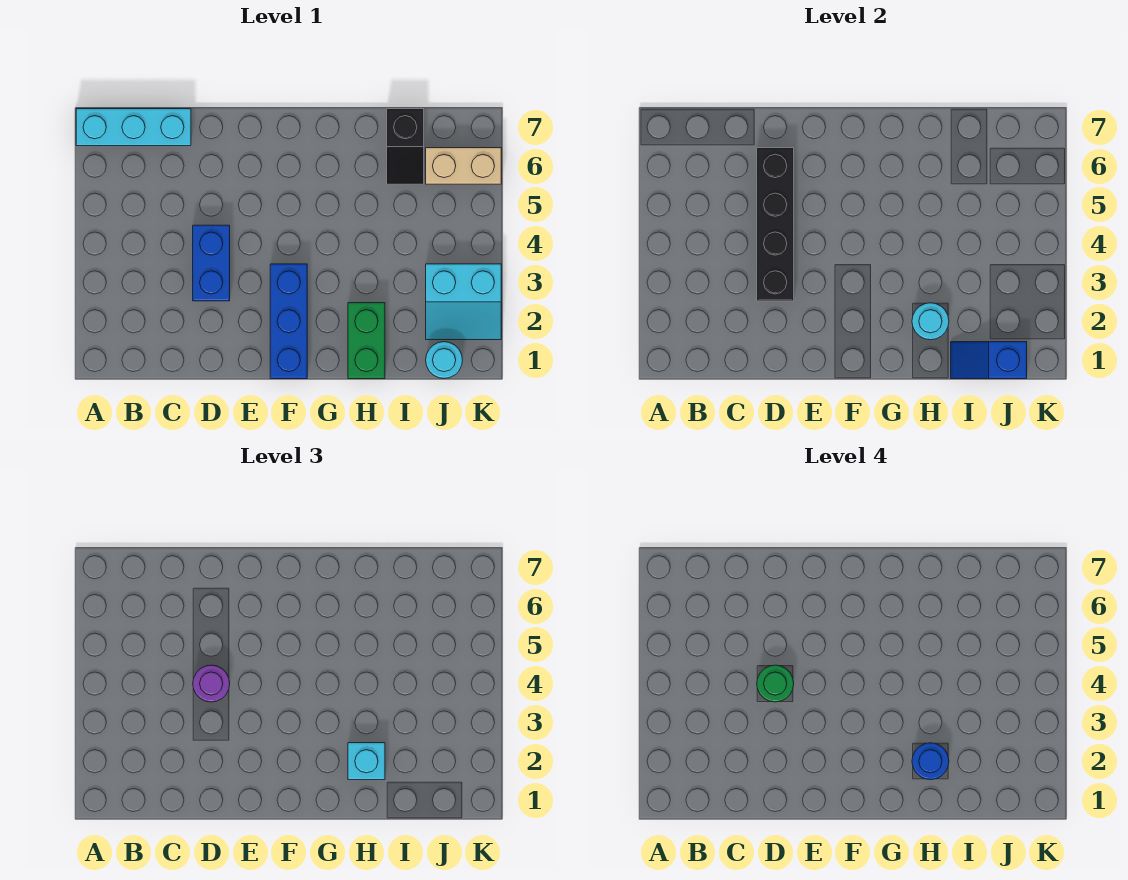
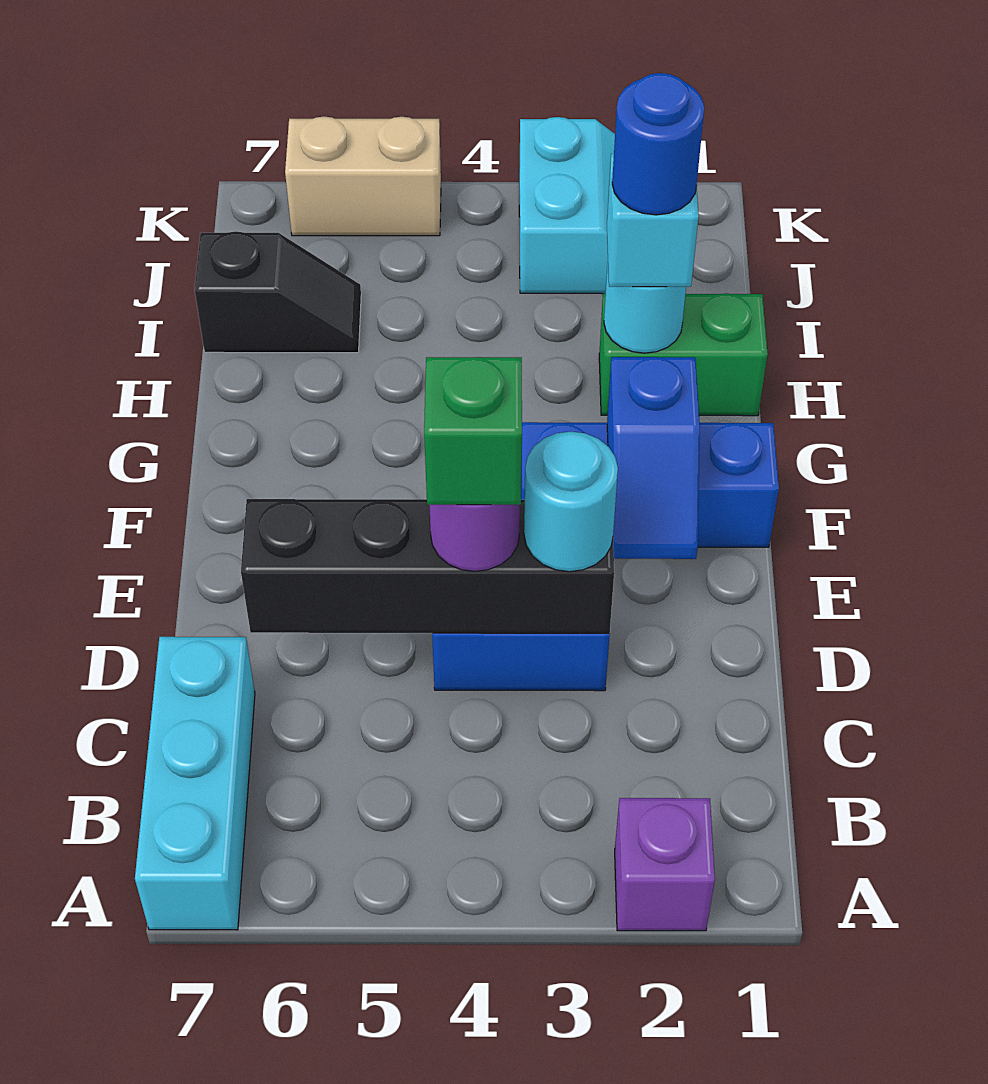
none -> purple 1x1 brick [615,798,715,931]
green 1x1 round brick [757,665,794,702] -> green 1x1 brick [424,357,522,505]
blue 1x2 slope [951,342,1027,379] -> blue 1x2 slope moved to [607,357,700,559]
cyan 1x1 round brick [426,342,463,379] -> cyan 1x1 round brick moved to [524,432,618,572]
tan 1x2 brick [426,148,501,184] -> tan 1x2 brick turned to [285,116,441,236]

